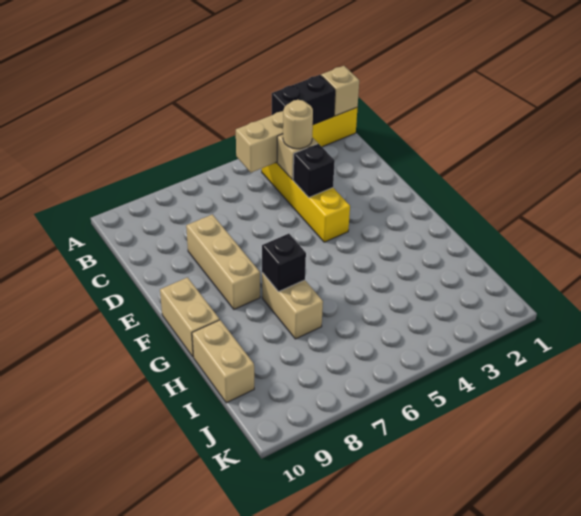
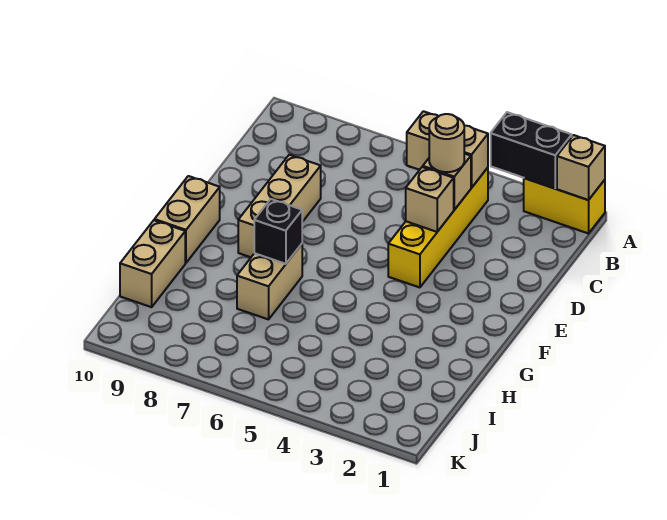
black 1x1 brick [293,144,335,197] -> tan 1x1 brick [406,167,454,232]

